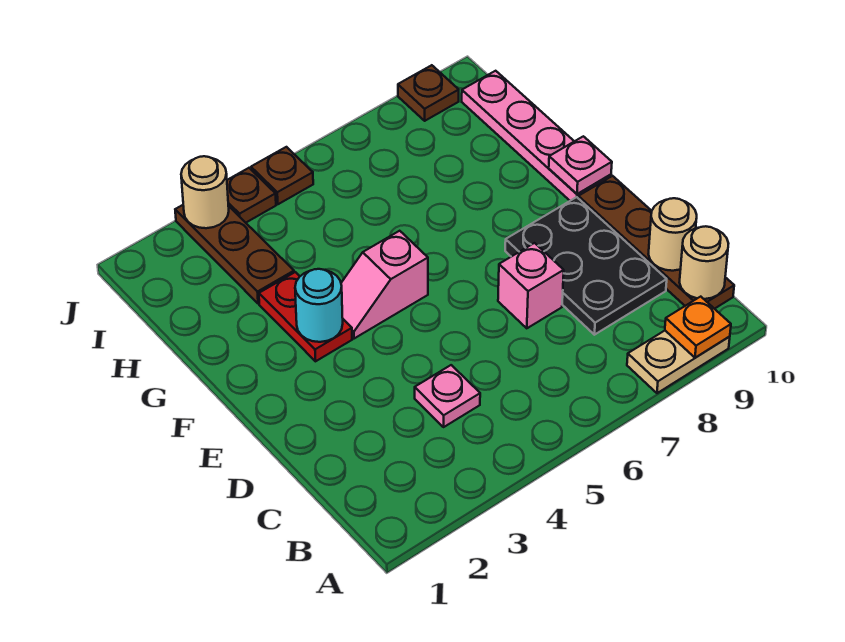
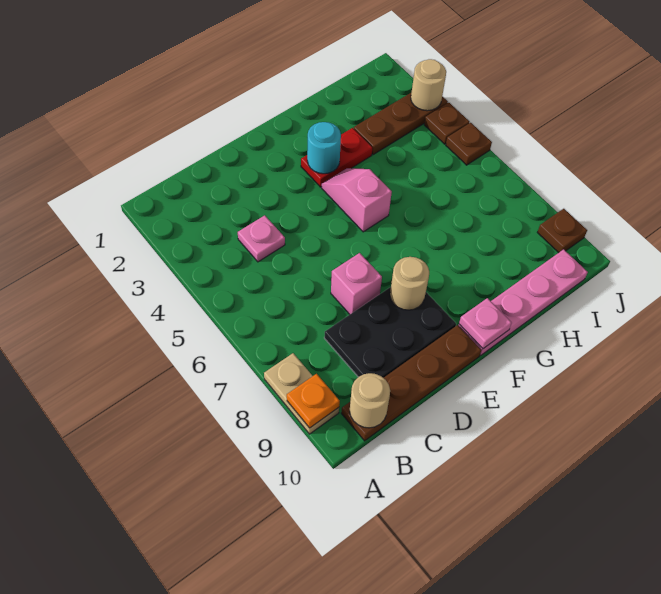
tan 1x1 round brick [649,198,697,271] -> tan 1x1 round brick moved to [390,257,429,310]

